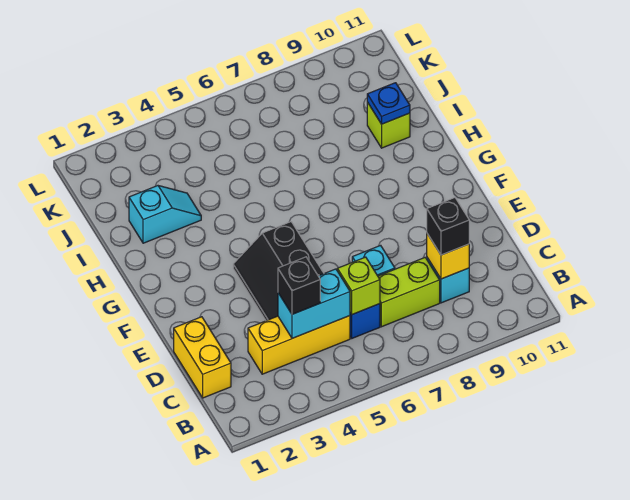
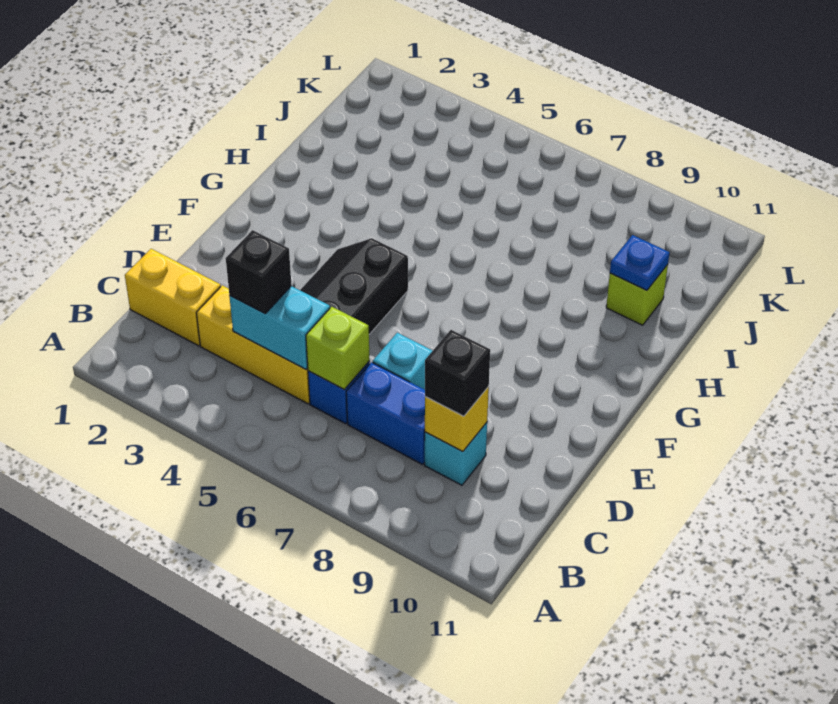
yellow 1x2 brick [174,317,231,398] -> yellow 1x2 brick turned to [125,249,221,346]
lime 1x2 brick [378,258,440,327] -> blue 1x2 brick [346,362,425,464]
cyan 1x2 slope [129,186,201,243] -> none

